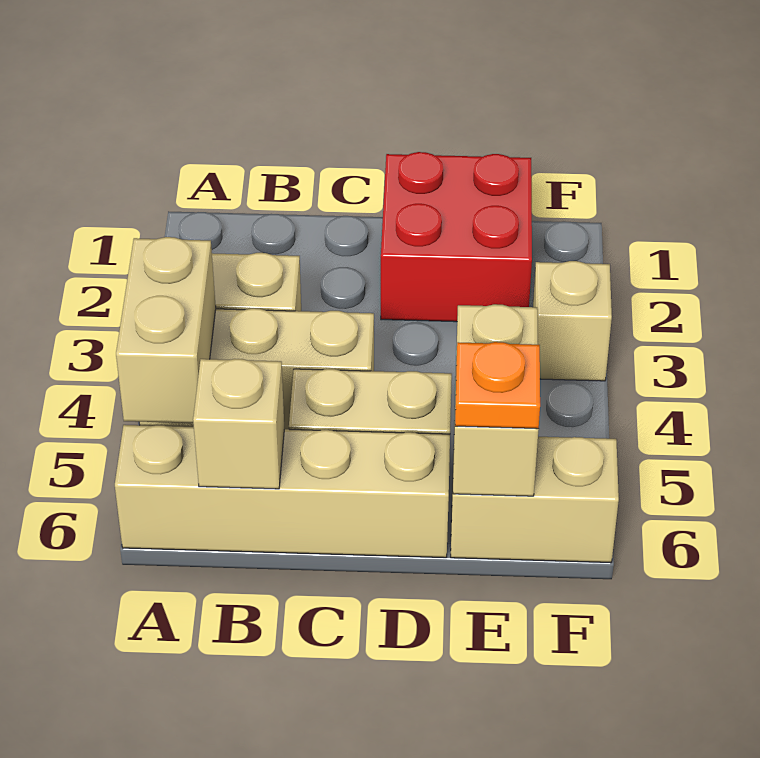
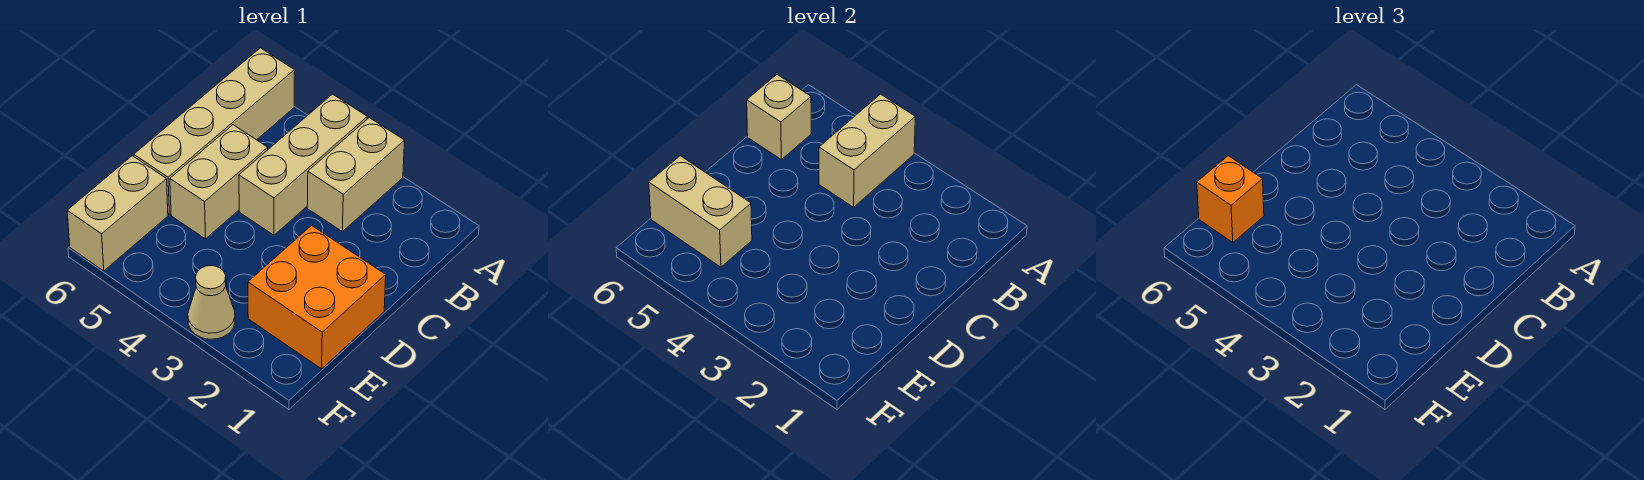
tan 1x2 brick [116,237,216,423] -> tan 1x2 brick turned to [819,94,915,207]
red 2x2 brick [381,152,532,322] -> orange 2x2 brick [248,225,386,369]
orange 1x1 plate [455,342,540,429] -> orange 1x1 brick [1197,156,1264,243]
tan 1x1 brick [533,261,612,381] -> tan 1x1 cone [188,266,235,339]

